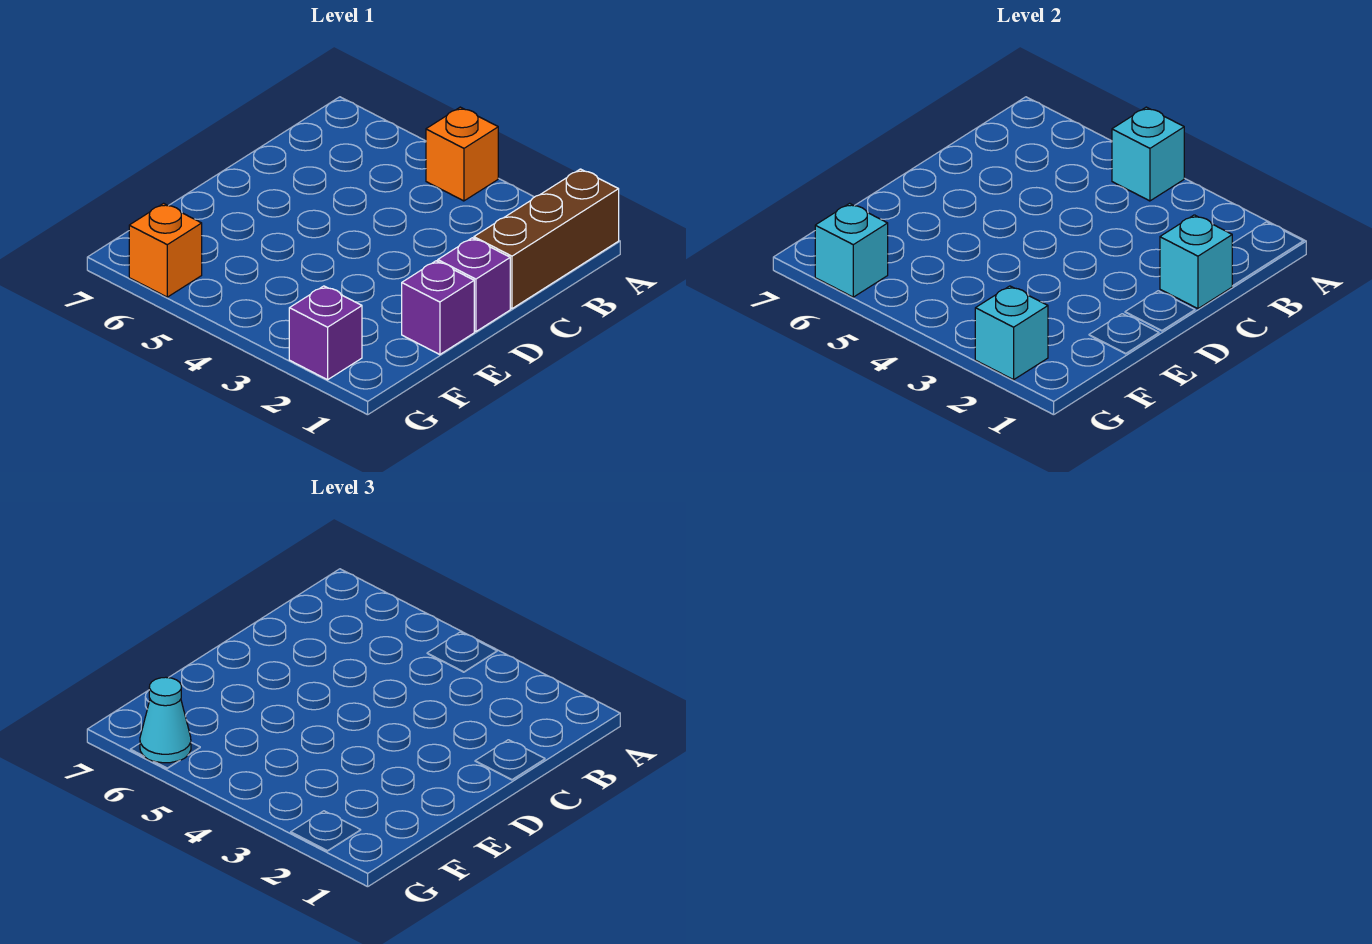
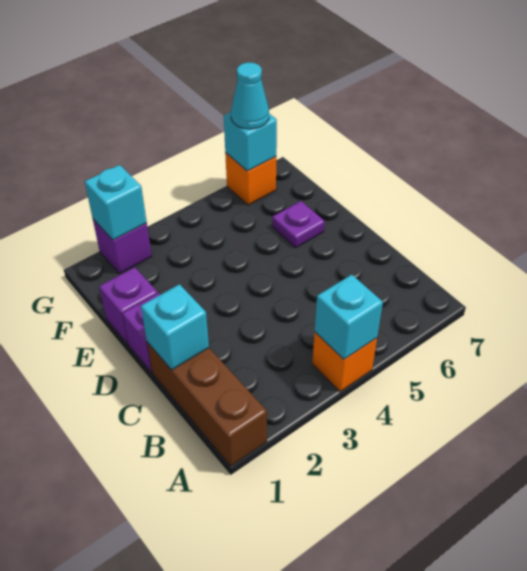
none -> purple 1x1 plate [272,201,325,248]

